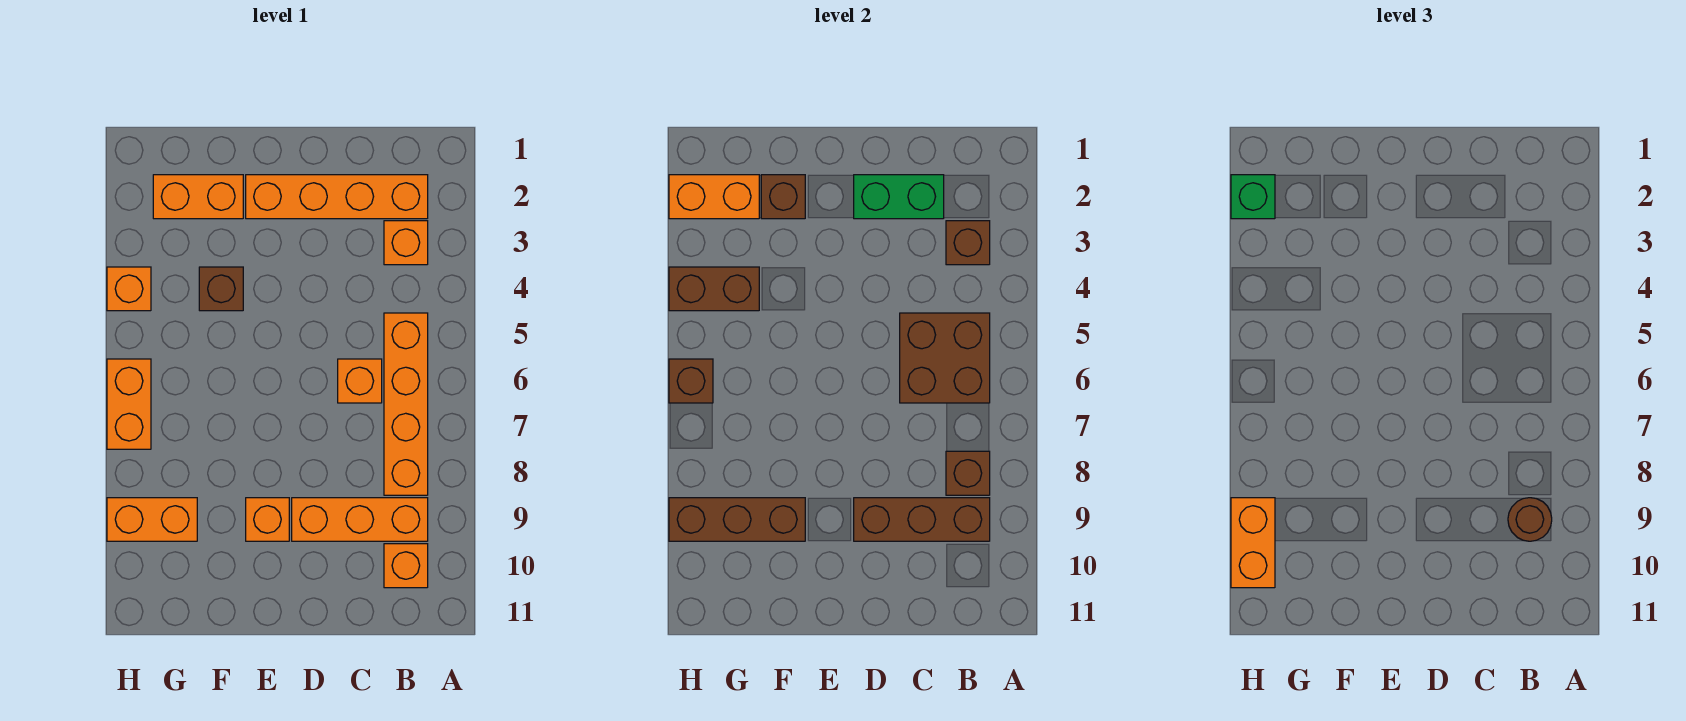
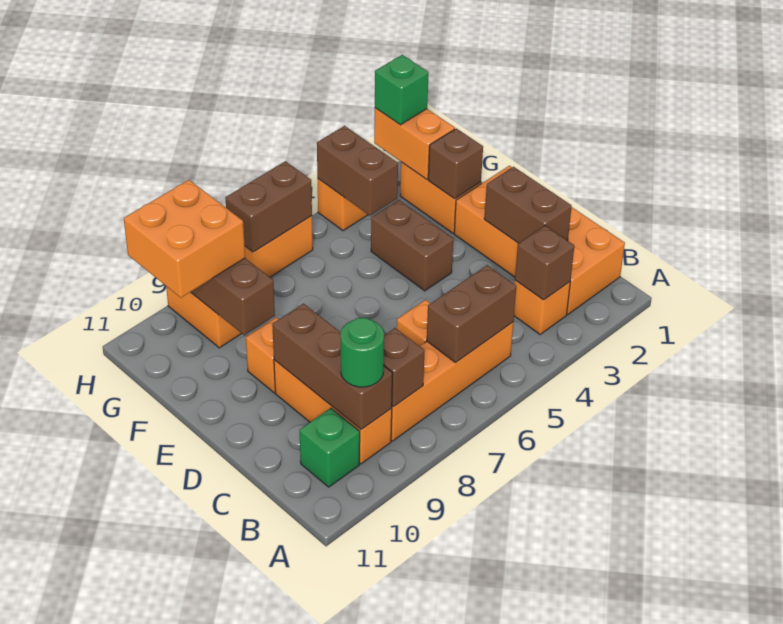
orange 1x4 brick [246,175,428,219] -> orange 2x4 brick [454,166,625,315]
brown 2x2 brick [900,313,990,403] -> brown 1x2 brick [427,265,516,363]
brown 1x1 round brick [1508,498,1552,541] -> green 1x1 round brick [341,318,384,387]
orange 1x1 brick [384,544,428,588] -> green 1x1 brick [300,408,360,487]
green 1x2 brick [854,175,944,219] -> brown 1x2 brick [484,167,572,243]
brown 1x1 brick [199,267,243,311] -> brown 1x2 brick [371,200,453,291]
brown 1x1 brick [669,359,713,403] -> brown 1x2 brick [225,161,312,252]
orange 1x2 brick [1231,498,1275,588] -> orange 2x2 brick [124,180,245,298]

